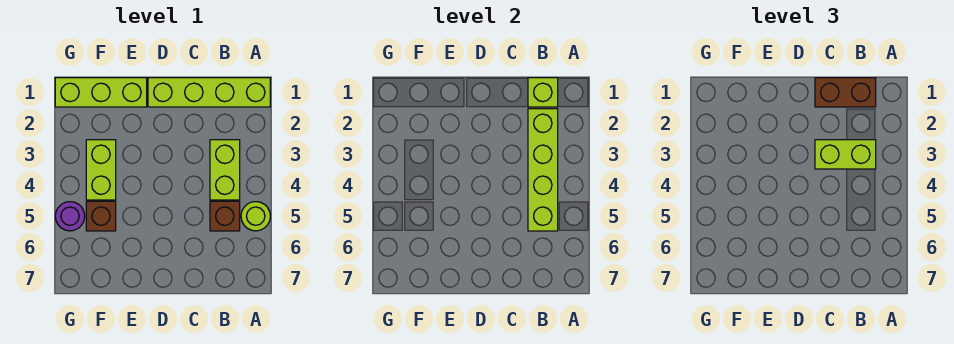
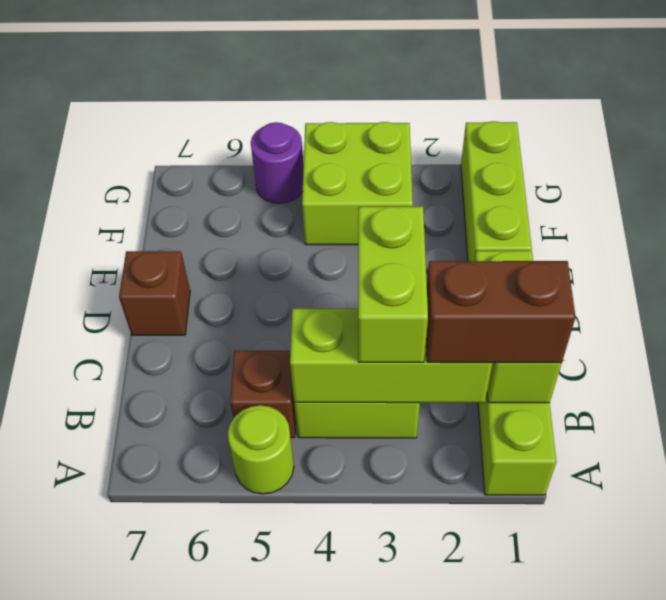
brown 1x2 brick [815,78,876,107] -> brown 1x2 brick turned to [426,261,575,363]
lime 1x4 brick [528,109,558,231] -> lime 1x3 brick [290,309,493,403]
lime 1x2 brick [86,140,116,200] -> lime 2x2 brick [302,122,413,245]
brown 1x1 brick [86,201,116,231] -> brown 1x1 brick moved to [119,251,190,335]

